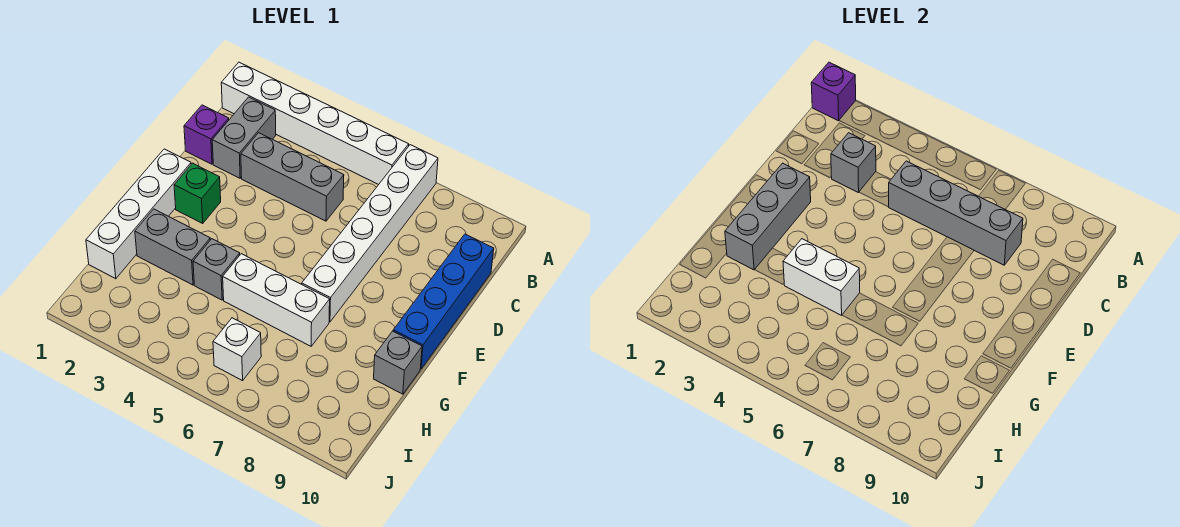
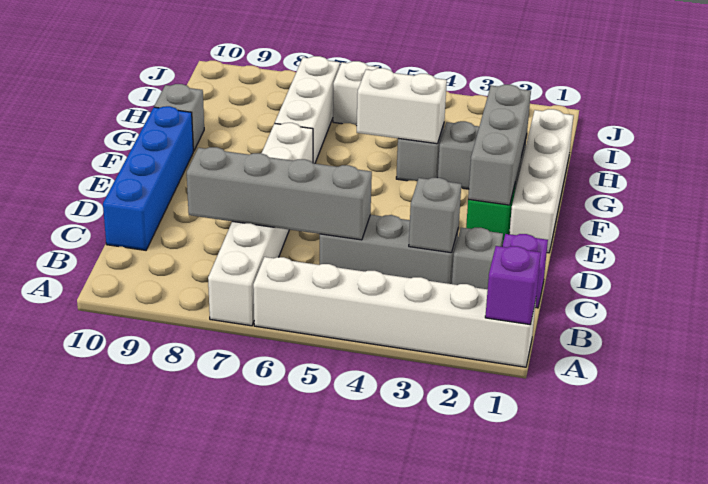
grey 1x2 brick [212,97,276,178] -> grey 1x1 brick [452,228,503,289]
white 1x3 brick [223,254,330,346] -> white 1x3 brick turned to [275,56,340,164]

